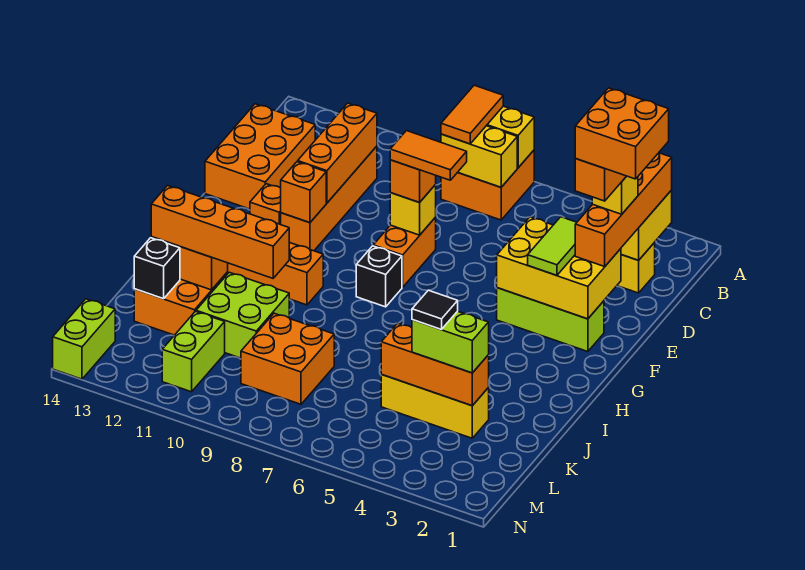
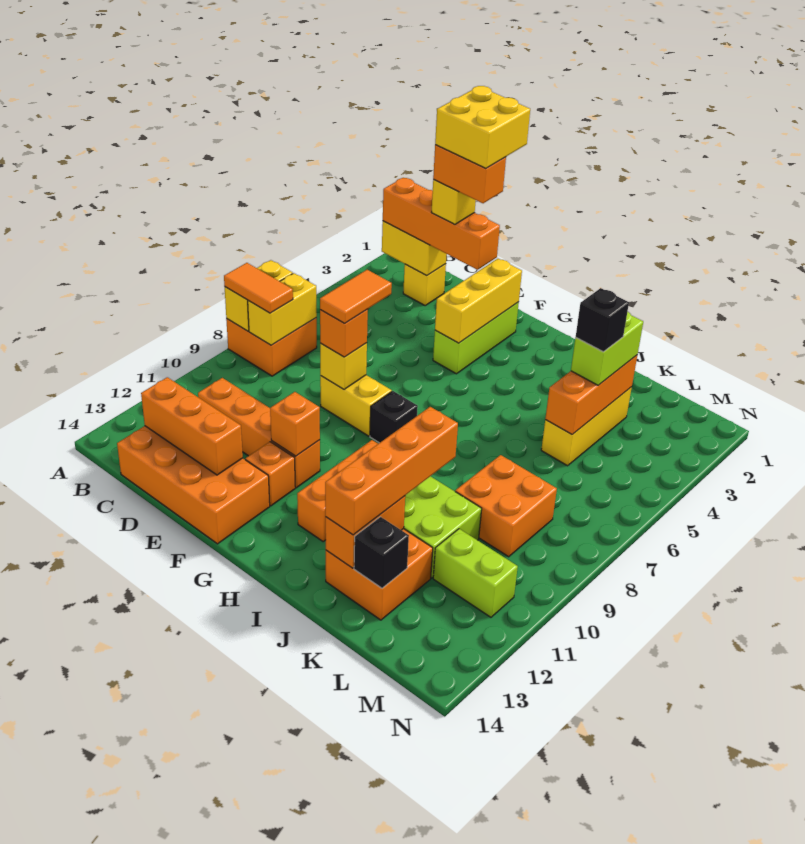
orange 1x3 brick [298,103,377,203] -> orange 1x3 brick moved to [141,377,243,475]
orange 2x3 brick [205,104,315,209] -> orange 2x4 brick [117,426,270,544]
orange 2x2 brick [575,88,669,179] -> yellow 2x2 brick [435,86,530,169]
yellow 2x3 brick [497,217,621,319] -> yellow 1x3 brick [435,259,522,343]
lime 1x2 tile [528,217,577,275] -> none
orange 1x2 brick [373,217,436,287] -> yellow 1x2 brick [320,375,392,436]
black 1x1 tile [412,290,458,329] -> black 1x1 brick [576,288,629,352]
lime 1x2 brick [53,299,115,379] -> none

